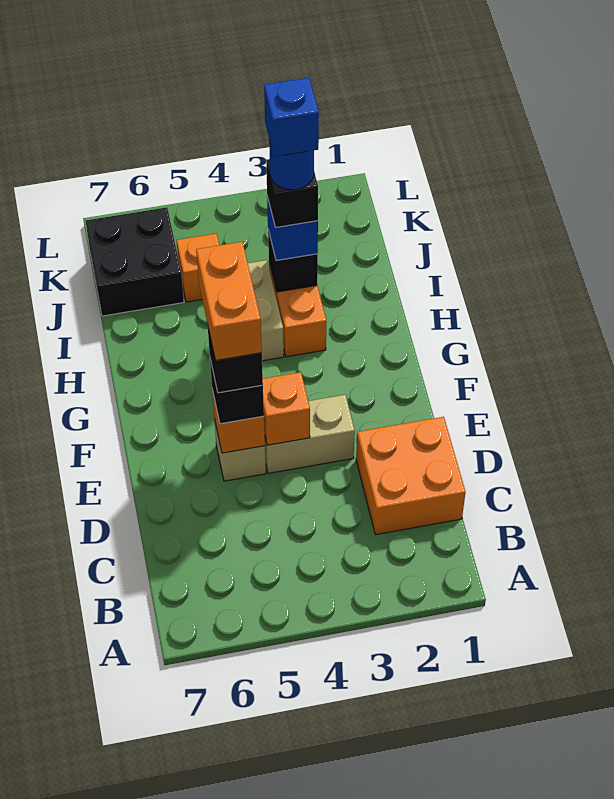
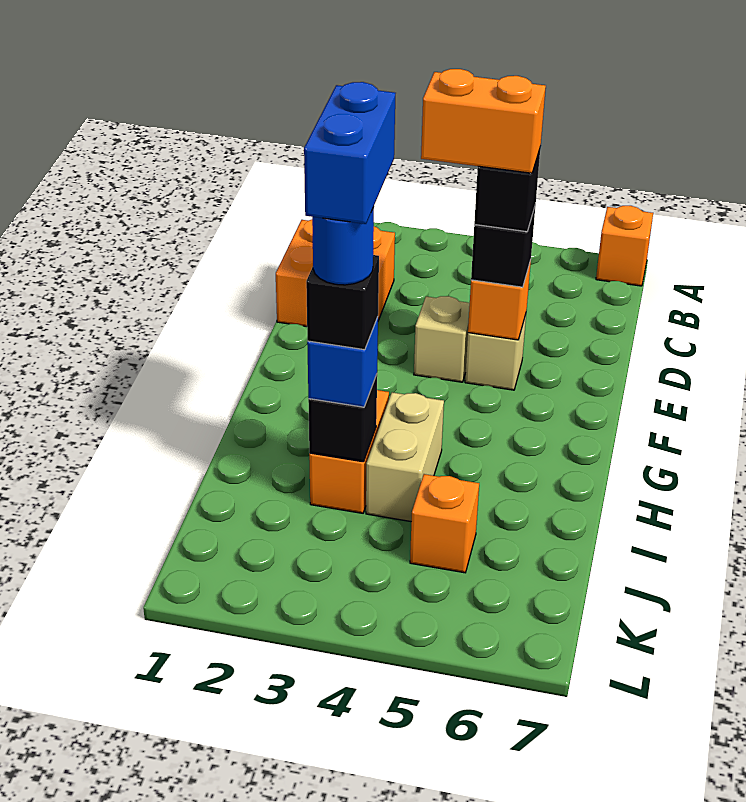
tan 1x2 brick [265,395,355,473] -> tan 1x1 brick [414,296,470,382]
orange 1x1 brick [263,372,310,445] -> orange 1x1 brick moved to [596,206,653,286]
orange 1x2 brick [196,242,262,360] -> orange 1x2 brick turned to [421,69,546,173]
blue 1x1 brick [264,78,319,157] -> blue 1x2 brick [304,82,396,224]
black 2x2 brick [86,207,184,316] -> none

